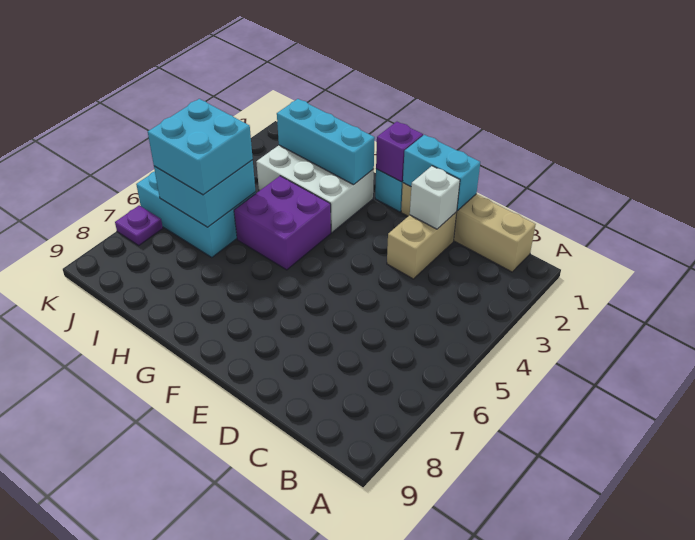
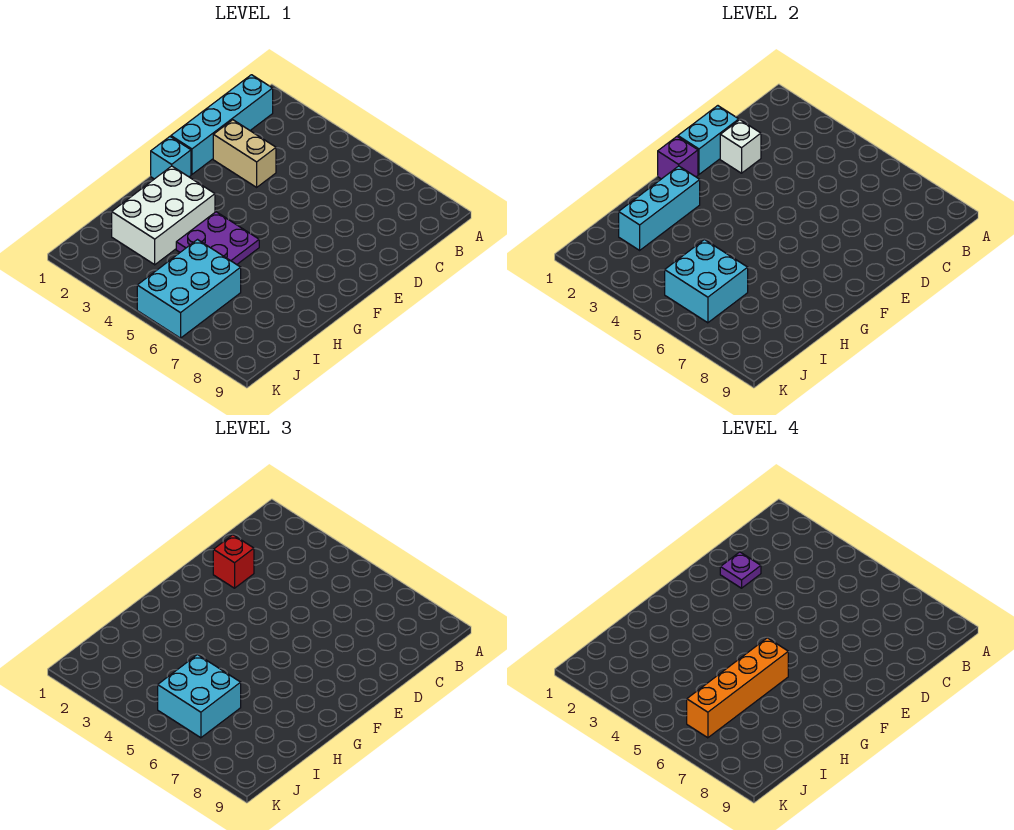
tan 1x4 brick [401,183,536,272] -> cyan 1x4 brick [171,75,273,174]
none -> red 1x1 brick [213,535,254,588]
purple 2x2 brick [234,176,331,270] -> purple 2x2 plate [176,212,259,265]
none -> orange 1x4 brick [687,638,788,738]
purple 1x1 plate [115,205,163,245] -> purple 1x1 plate moved to [720,552,761,588]

